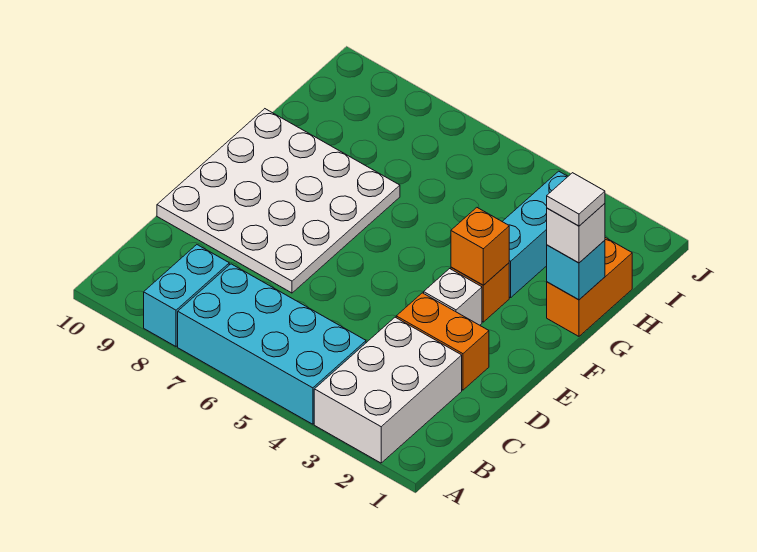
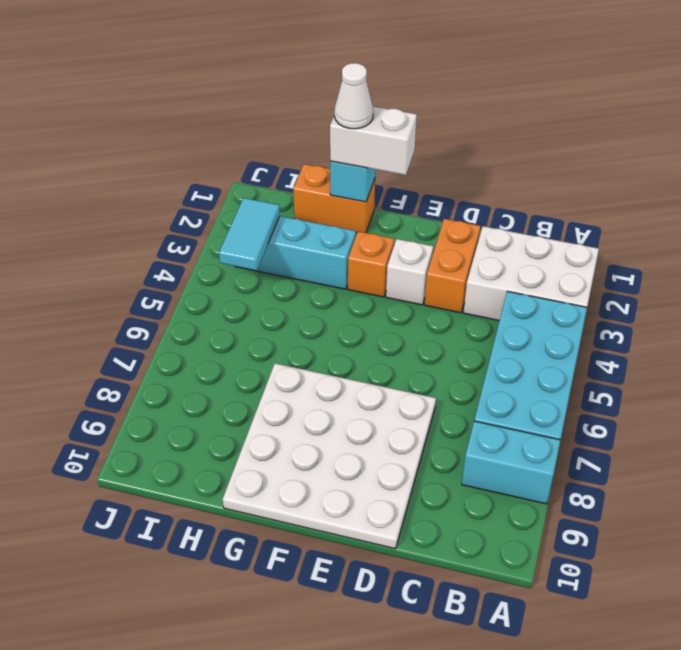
orange 1x1 brick [451,208,509,285] -> none
white 1x1 brick [547,203,605,263] -> white 1x2 brick [330,106,417,175]
white 1x1 tile [547,173,605,226] -> white 1x1 cone [334,63,373,129]
none -> cyan 1x2 tile [219,198,280,270]

